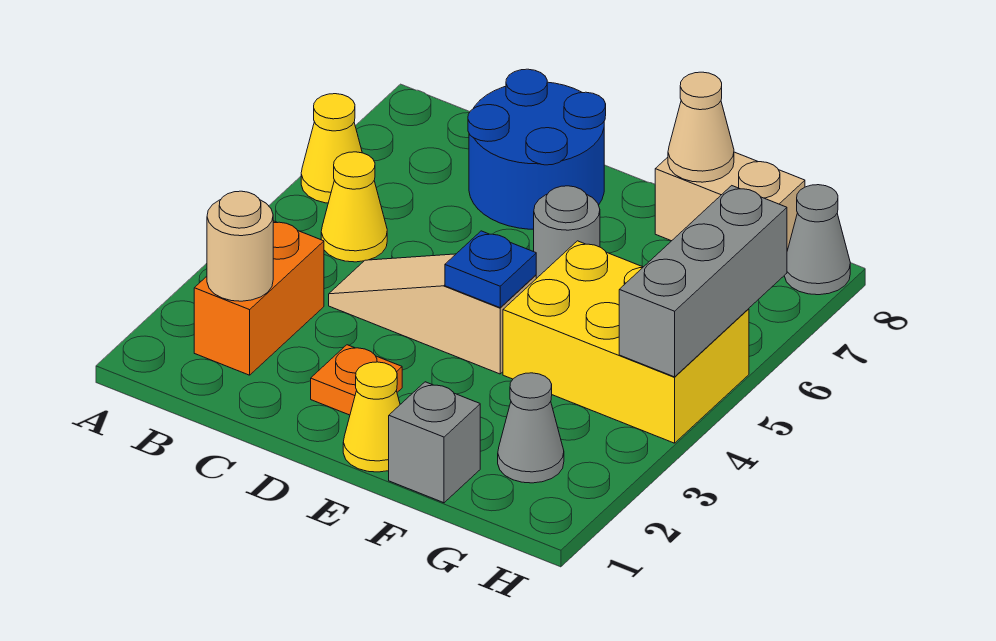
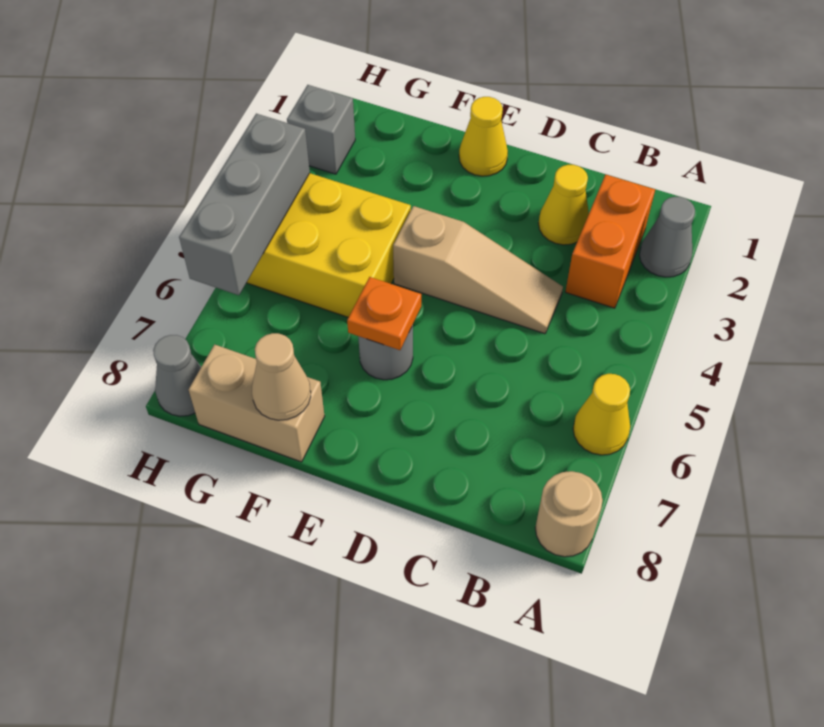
tan 1x1 round brick [207,191,273,301] -> tan 1x1 round brick moved to [535,471,603,557]
yellow 1x1 cone [321,152,387,262] -> yellow 1x1 cone moved to [539,165,589,245]
blue 2x2 round brick [468,69,606,229] -> none
orange 1x1 plate [311,345,402,415] -> orange 1x1 plate moved to [347,277,421,350]
blue 1x1 plate [445,231,536,308] -> none
grey 1x1 brick [389,382,480,503] -> grey 1x1 brick moved to [287,85,355,174]
grey 1x1 cone [498,373,564,483] -> grey 1x1 cone moved to [639,197,695,277]

